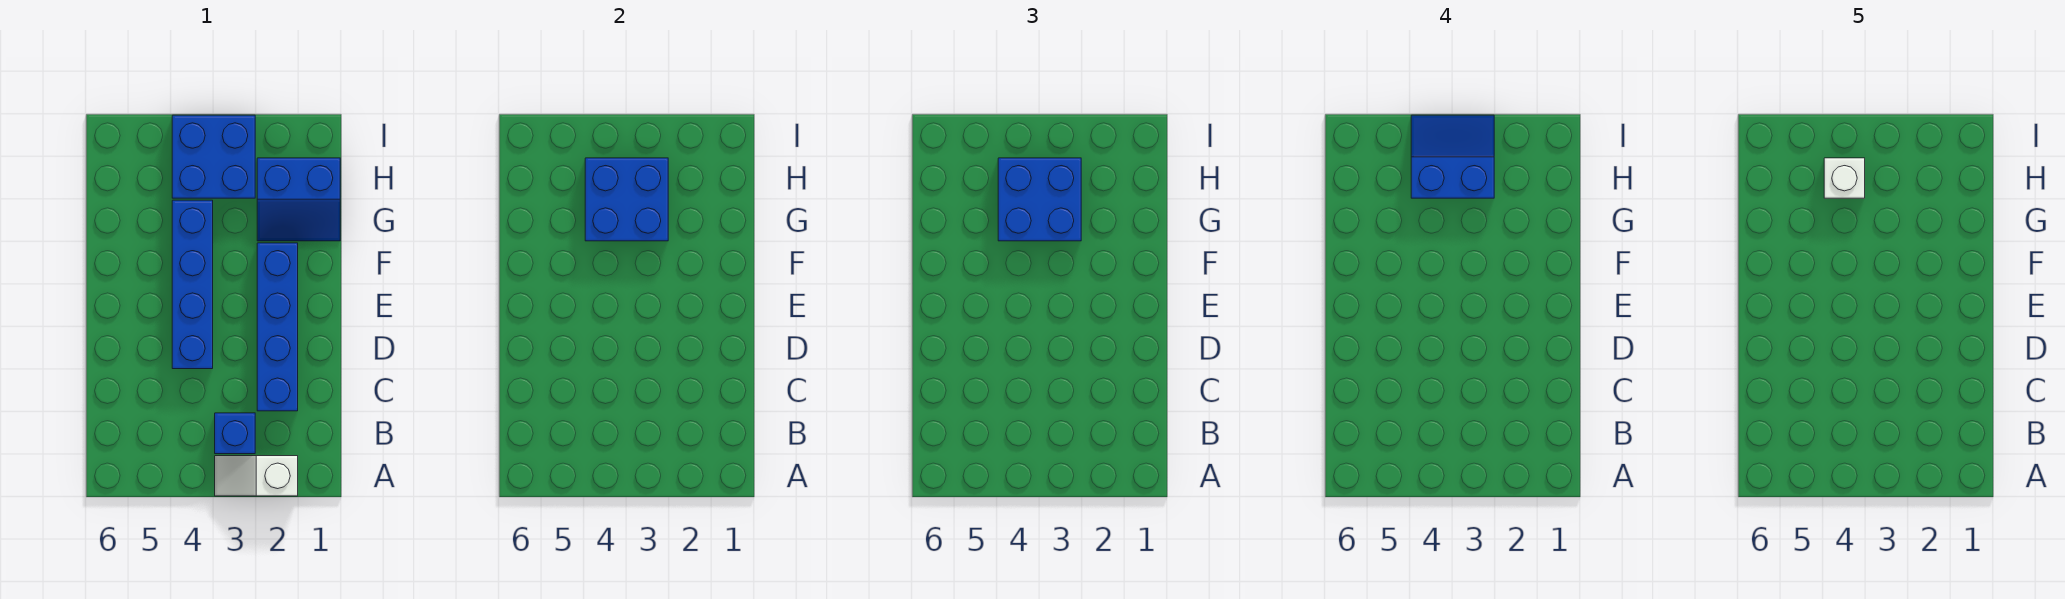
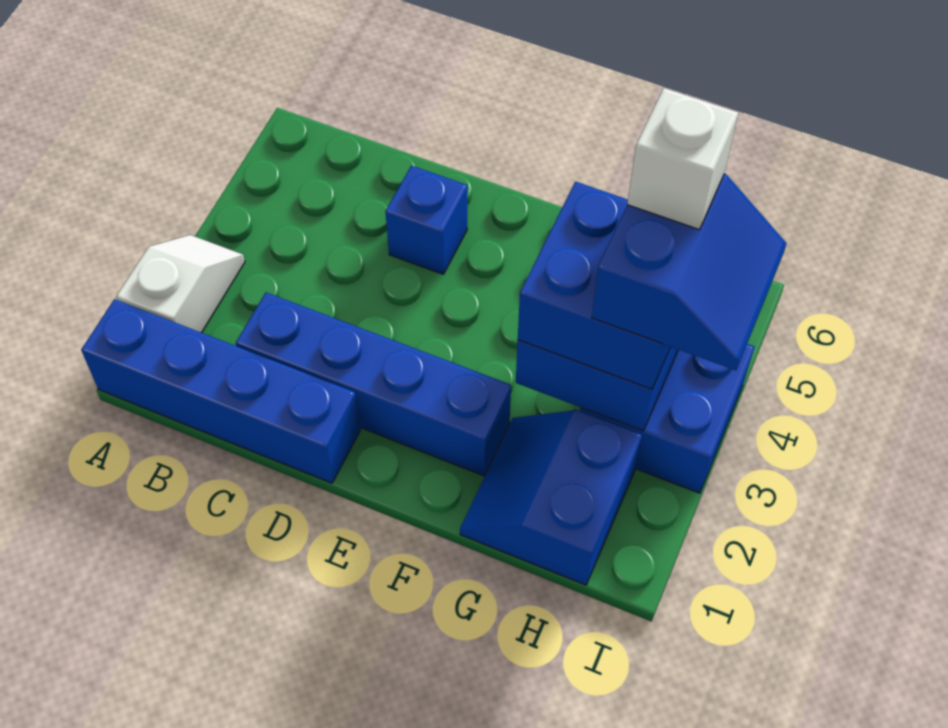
blue 1x1 brick [215,413,255,454] -> blue 1x1 brick moved to [385,166,467,274]
blue 1x4 brick [172,200,213,369] -> blue 1x4 brick moved to [81,299,360,483]

